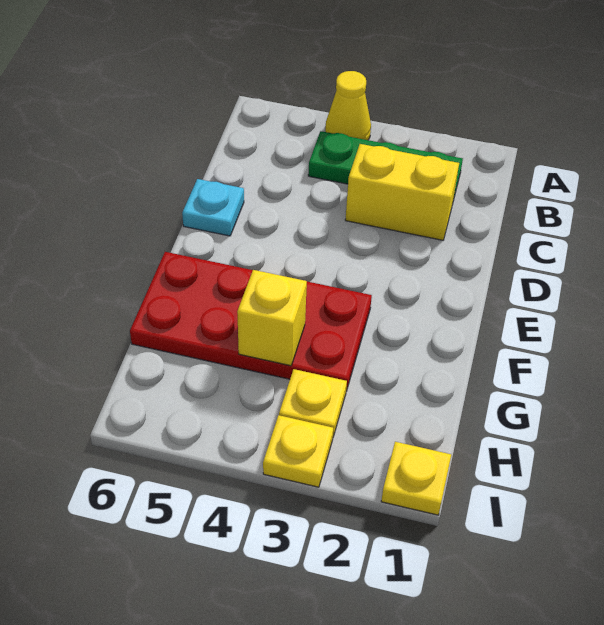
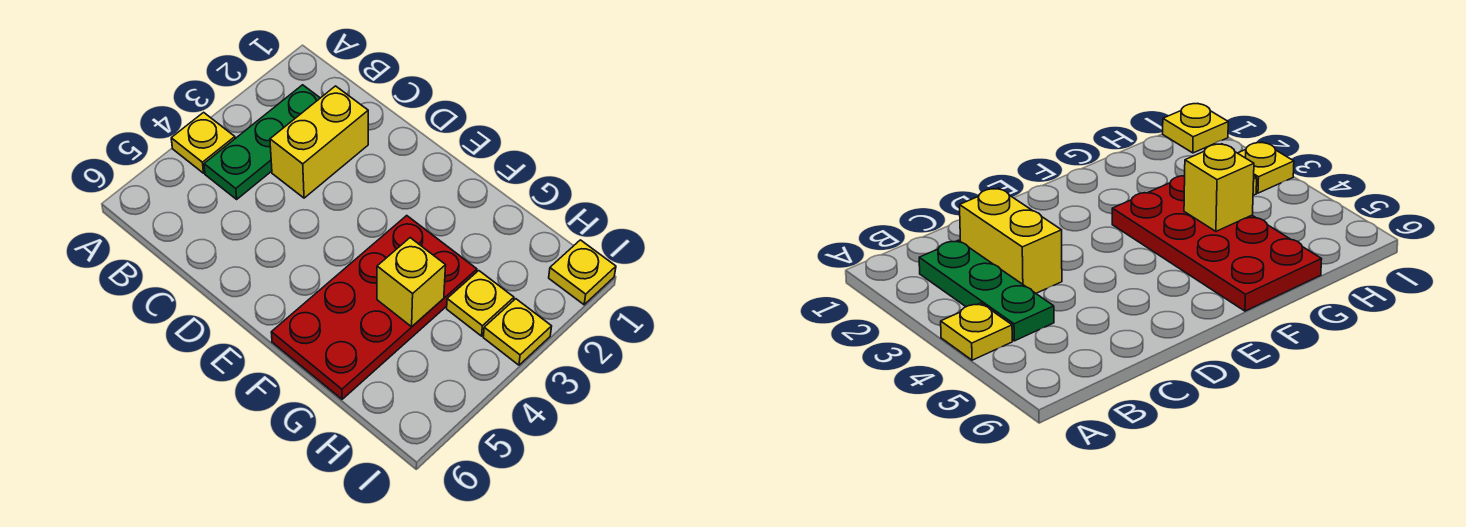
yellow 1x1 cone [325,71,371,140] -> yellow 1x1 plate [171,112,235,173]
cyan 1x1 plate [182,179,244,236] -> none

